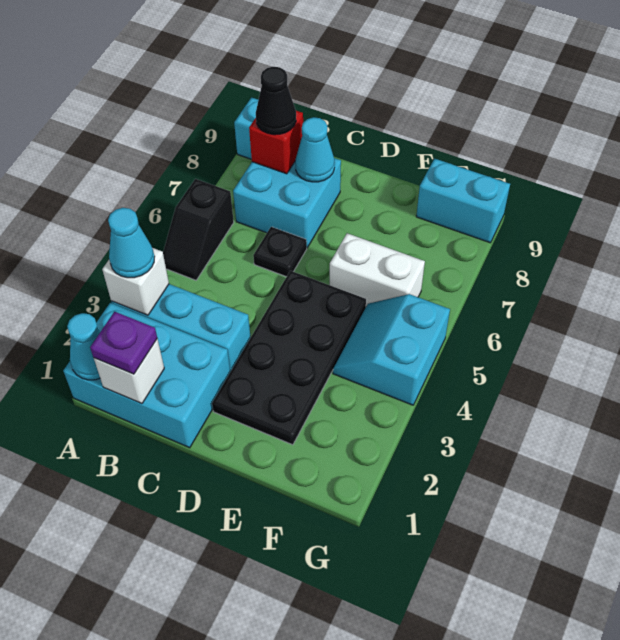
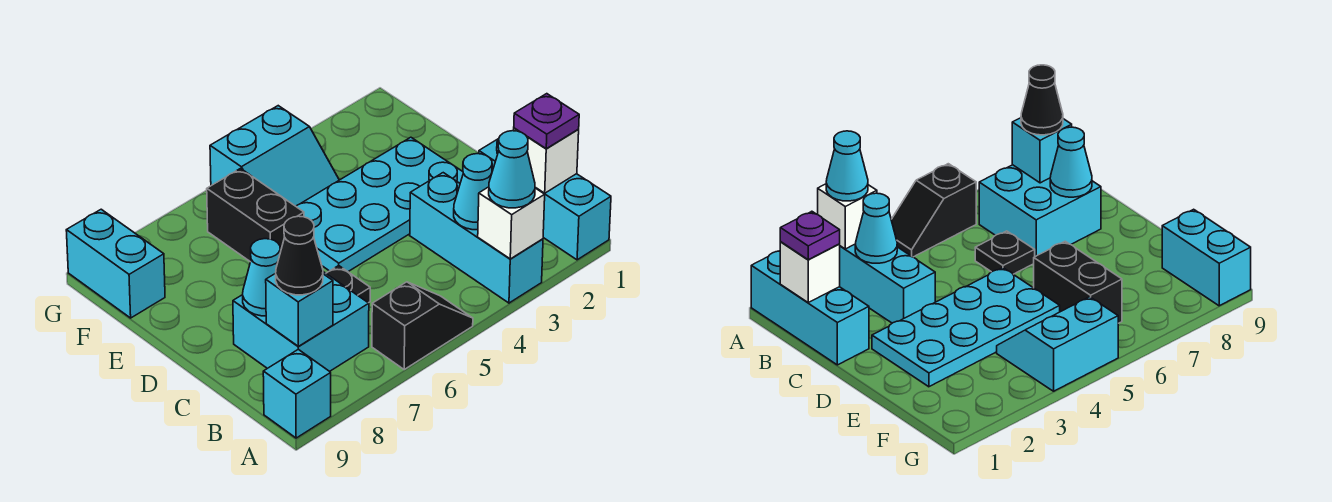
cyan 2x3 brick [63,303,230,448] -> cyan 1x3 brick [479,139,611,260]
cyan 1x1 cone [67,313,101,380] -> cyan 1x1 cone moved to [454,154,492,230]
red 1x1 brick [249,111,303,174] -> cyan 1x1 brick [266,273,333,346]
black 2x4 plate [212,271,366,445] -> cyan 2x4 plate [296,137,463,272]
white 1x2 brick [330,233,425,306] -> black 1x2 brick [207,169,304,262]

